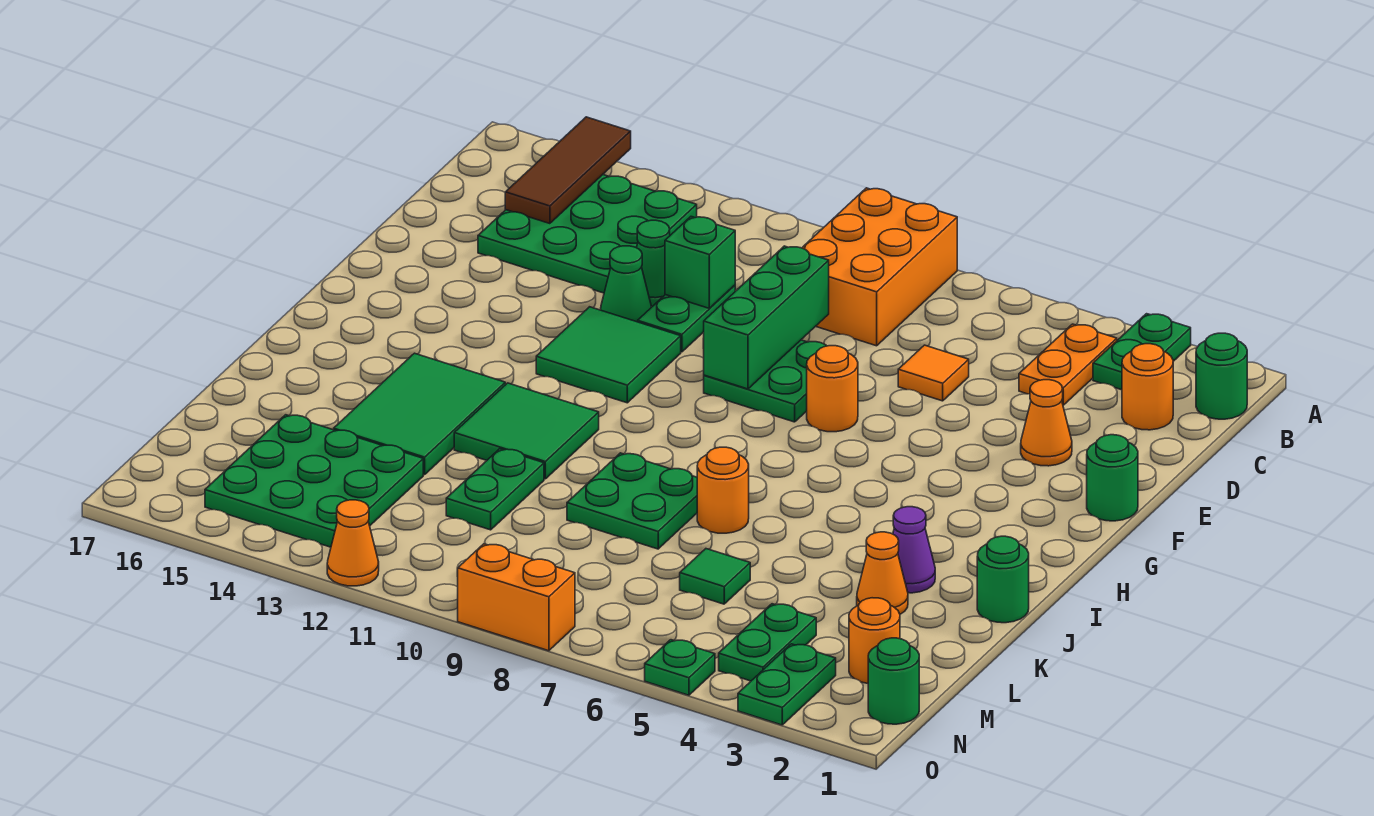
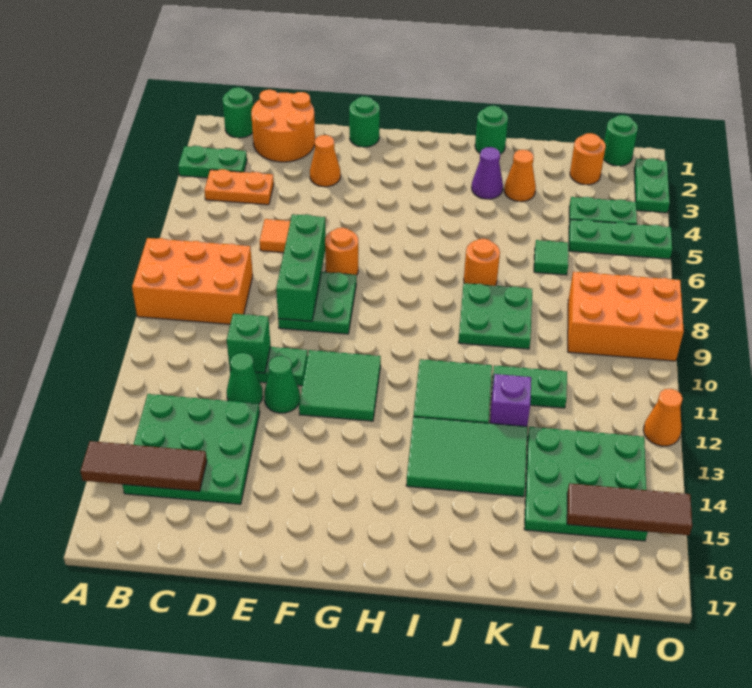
orange 1x1 round brick [1122,344,1173,430] -> orange 2x2 round brick [251,90,315,162]
green 1x3 brick [703,246,829,389] -> green 1x3 brick turned to [276,214,326,321]
none -> purple 1x1 brick [490,374,531,426]
none -> brown 1x3 tile [567,483,692,535]
green 1x2 plate [738,644,836,725] -> green 1x2 plate turned to [634,158,670,213]
green 1x1 plate [645,640,715,695] -> green 1x3 plate [569,219,672,259]
orange 1x2 brick [458,544,575,651] -> orange 2x3 brick [568,272,684,361]

